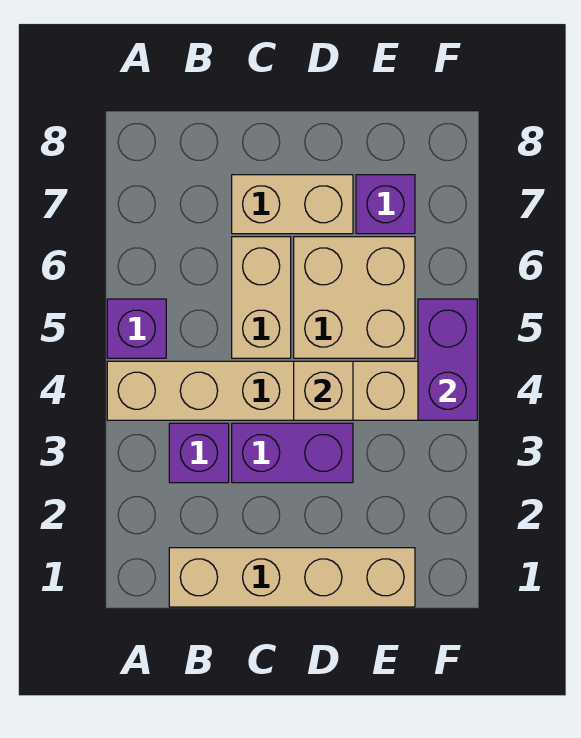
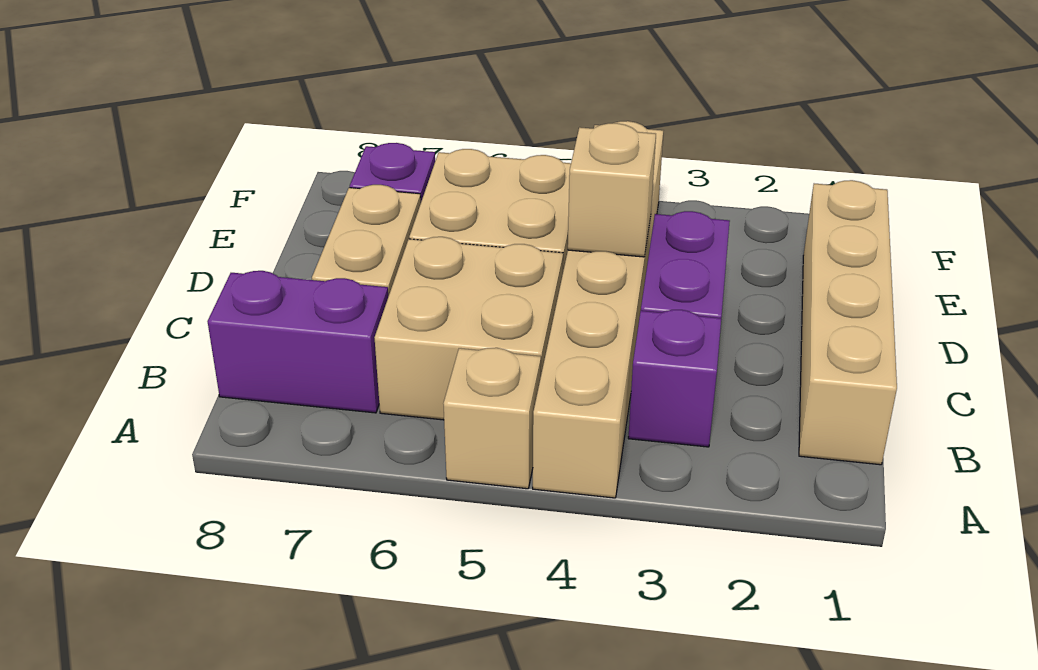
purple 1x1 brick [107,299,166,358] -> tan 1x1 brick [443,348,541,489]
tan 1x2 brick [232,237,291,358] -> tan 2x2 brick [374,237,563,420]
purple 1x2 brick [418,299,477,420] -> purple 1x2 brick moved to [207,271,388,413]

